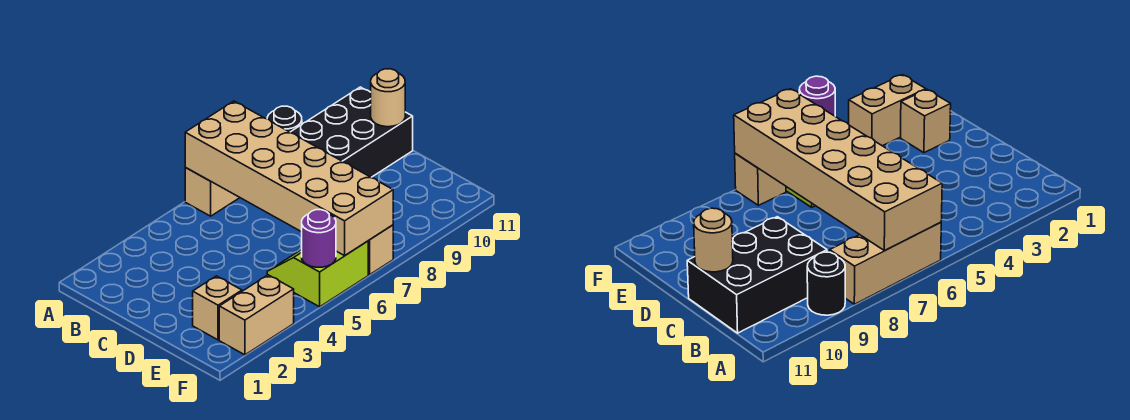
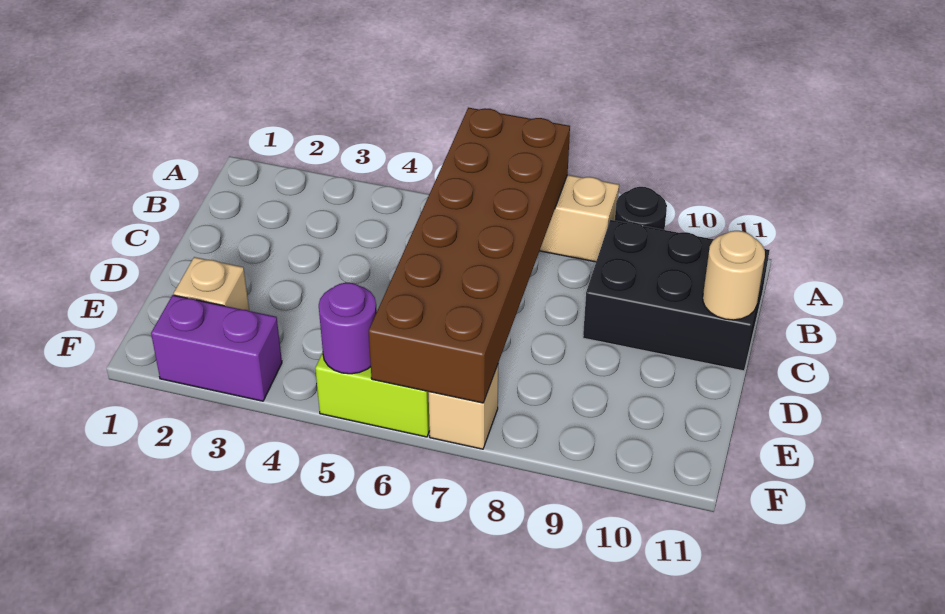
tan 2x6 brick [185,101,393,256] -> brown 2x6 brick [369,108,570,403]
tan 1x2 brick [219,275,294,355] -> purple 1x2 brick [151,295,282,401]

